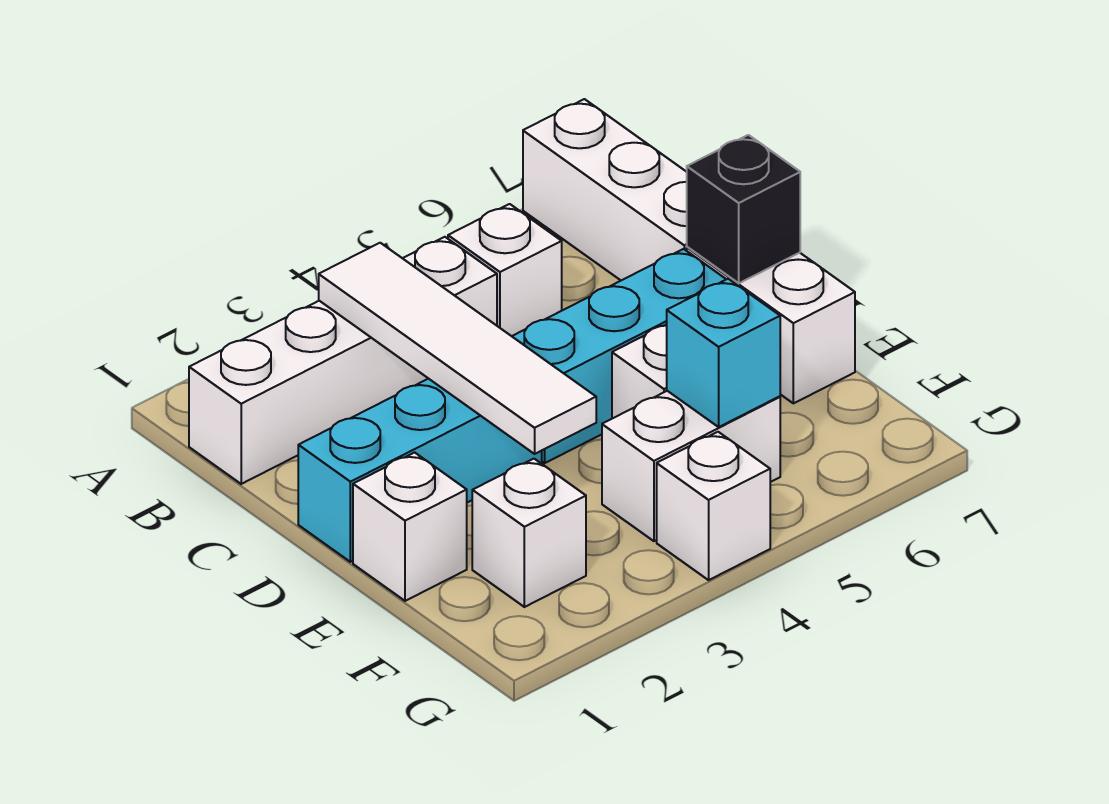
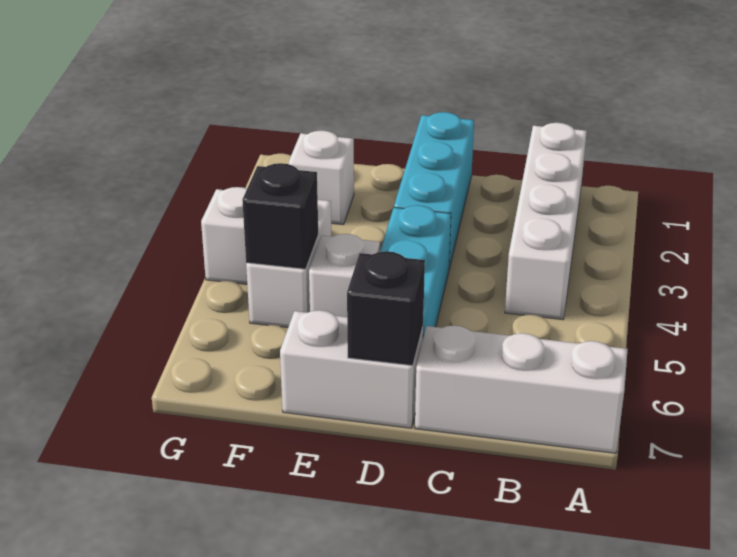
white 1x4 tile [319,243,596,454] -> none
white 1x1 brick [448,204,562,336] -> none
white 1x1 brick [353,452,467,601] -> none
cyan 1x1 brick [667,279,780,427] -> black 1x1 brick [242,163,318,269]

